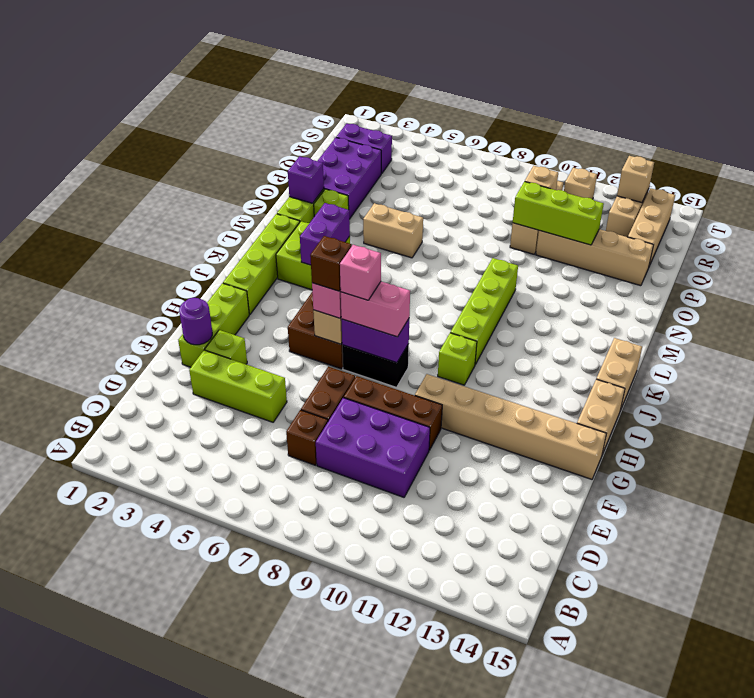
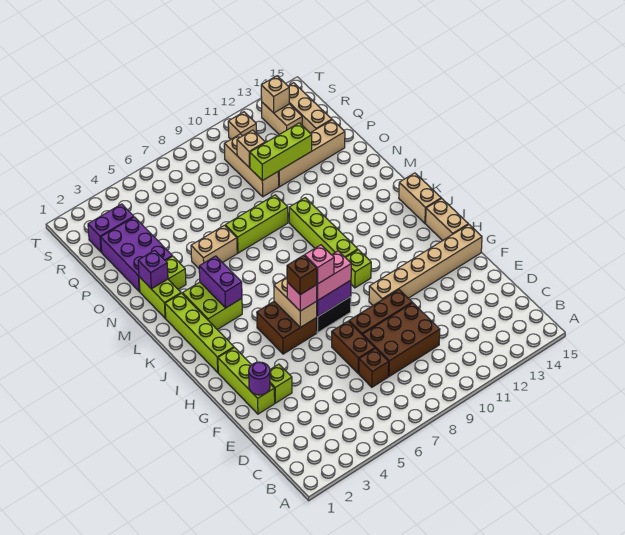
purple 2x3 brick [316,398,430,497] -> brown 2x3 brick [363,303,440,376]
lime 1x3 brick [189,350,287,422] -> lime 1x3 brick moved to [225,195,288,253]

